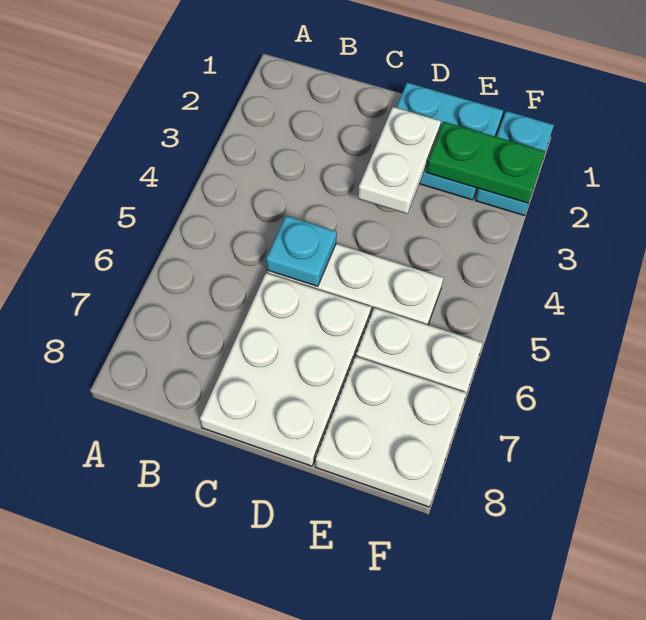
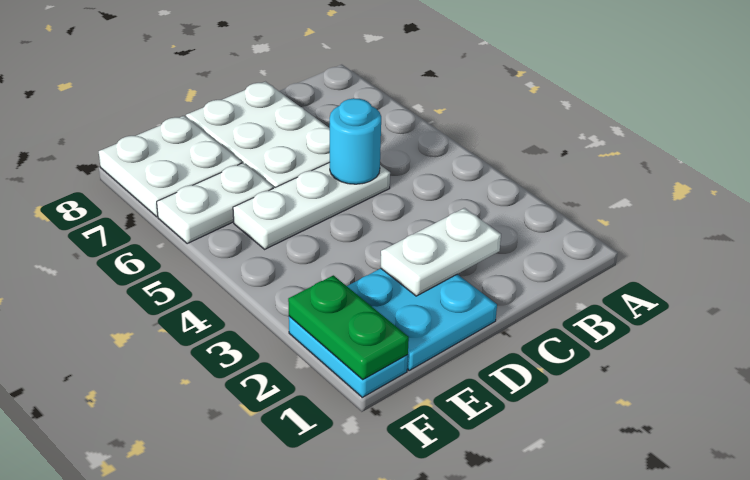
cyan 1x1 plate [266,216,337,286] -> cyan 1x1 round brick [330,98,381,184]
white 1x2 plate [358,107,441,214] -> white 1x2 plate turned to [380,208,501,296]
green 1x2 plate [426,122,545,203] -> green 1x2 plate turned to [288,275,409,379]

